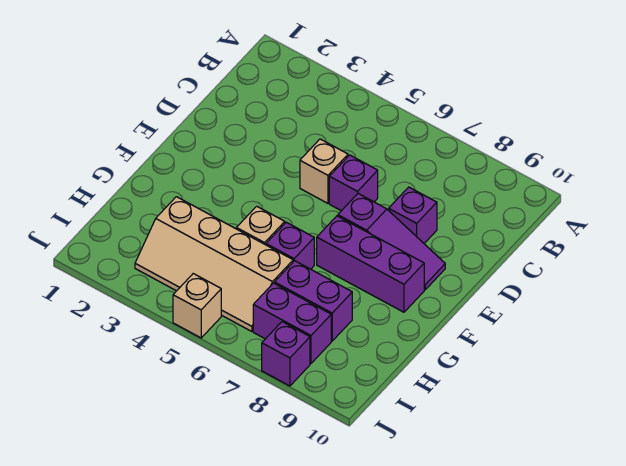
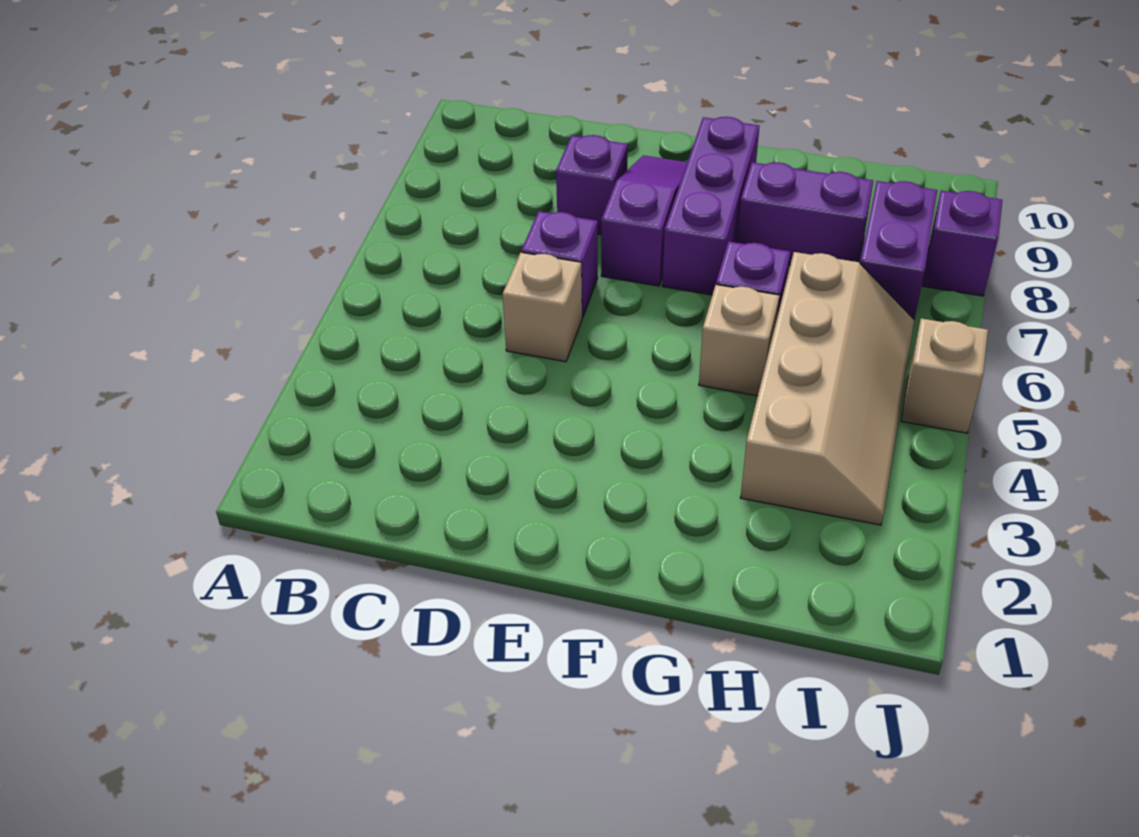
purple 1x2 brick [274,261,352,341] -> purple 1x2 brick turned to [737,162,873,265]

